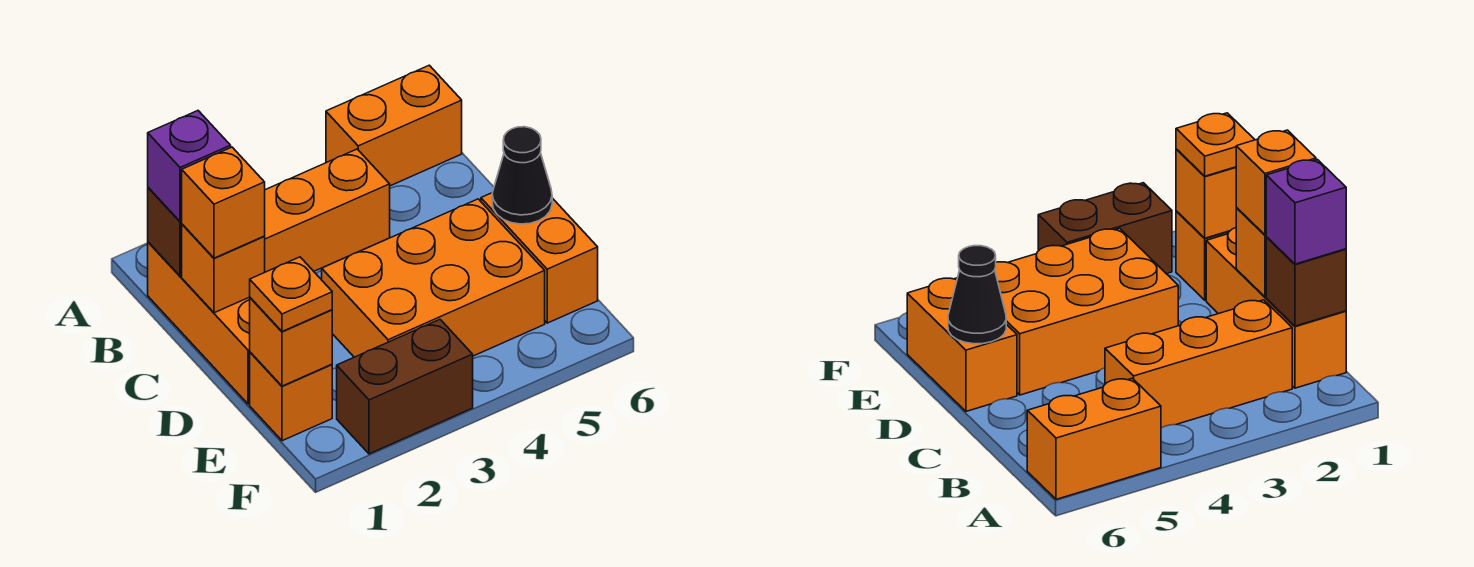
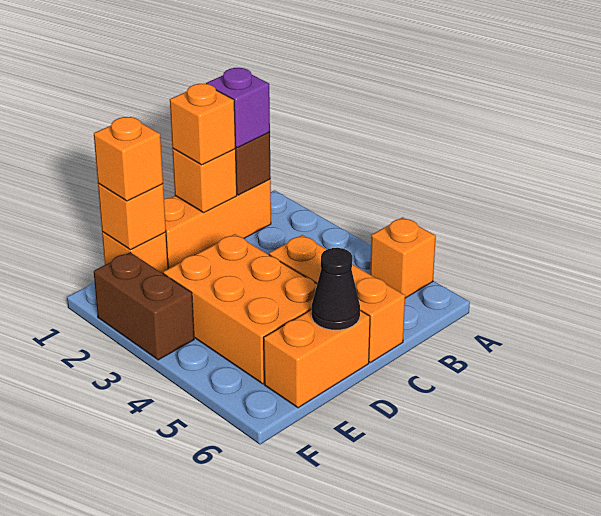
orange 1x2 brick [326,65,462,186] -> orange 1x1 brick [370,217,436,298]
orange 1x3 brick [264,149,390,272] -> orange 1x3 brick moved to [269,235,405,362]
orange 1x1 plate [250,257,332,332] -> orange 1x1 brick [94,117,163,201]

